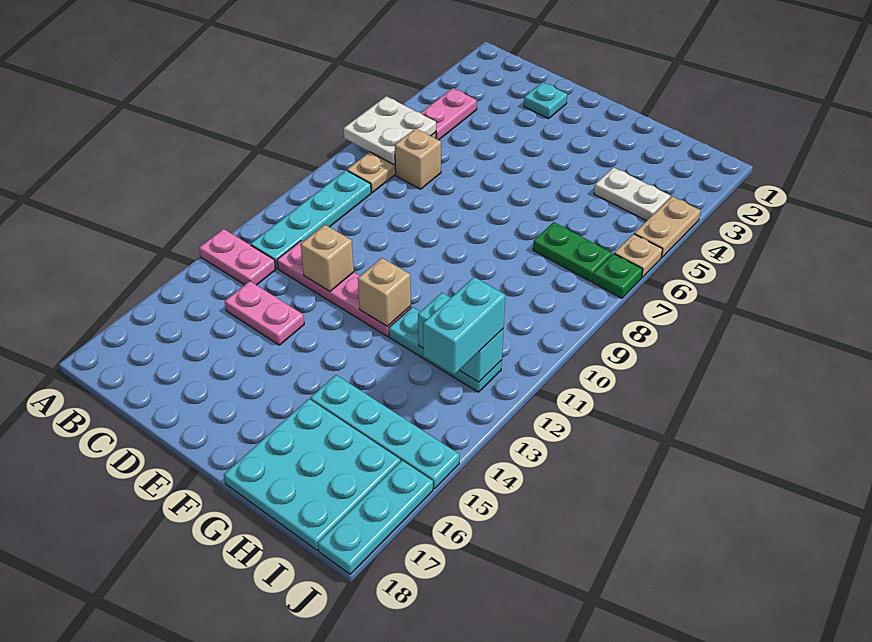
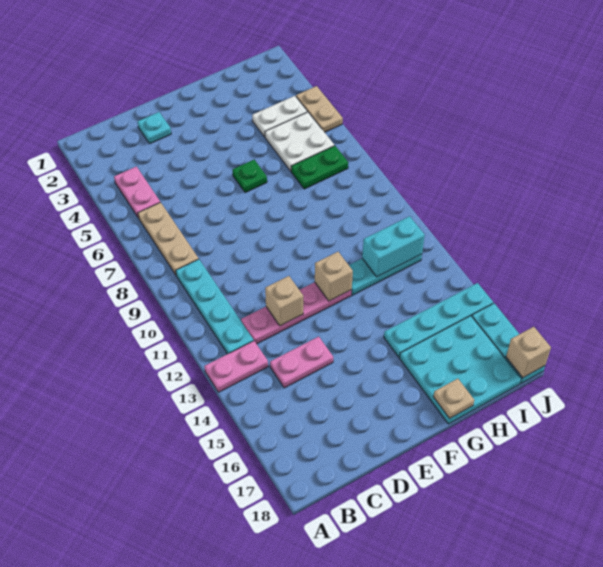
white 2x2 plate [344,96,436,165] -> white 2x2 plate moved to [265,112,334,171]
tan 1x1 brick [395,128,441,189] -> tan 1x1 brick moved to [506,327,551,378]
cyan 1x2 brick [423,277,505,375] -> none
tan 1x1 plate [614,234,663,278] -> tan 1x1 plate moved to [433,379,474,418]
green 1x1 plate [593,254,643,298] -> green 1x1 plate moved to [232,160,267,193]

